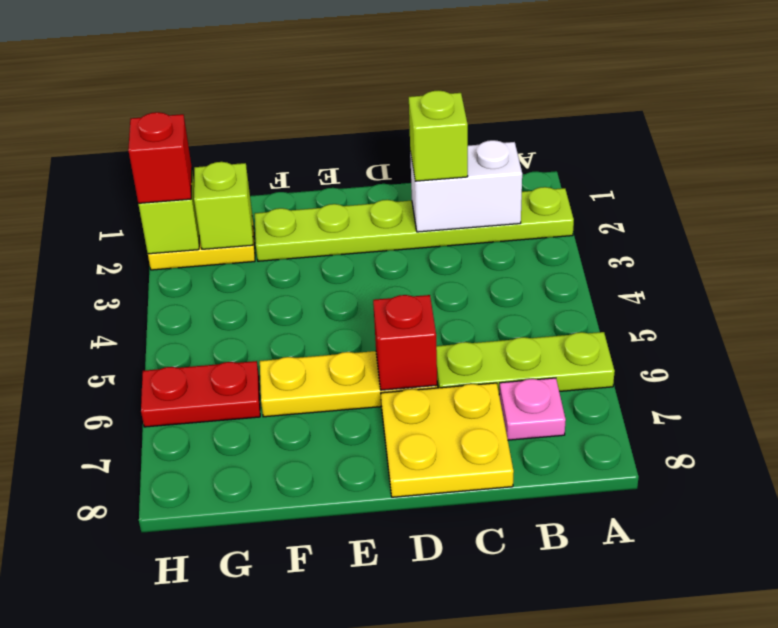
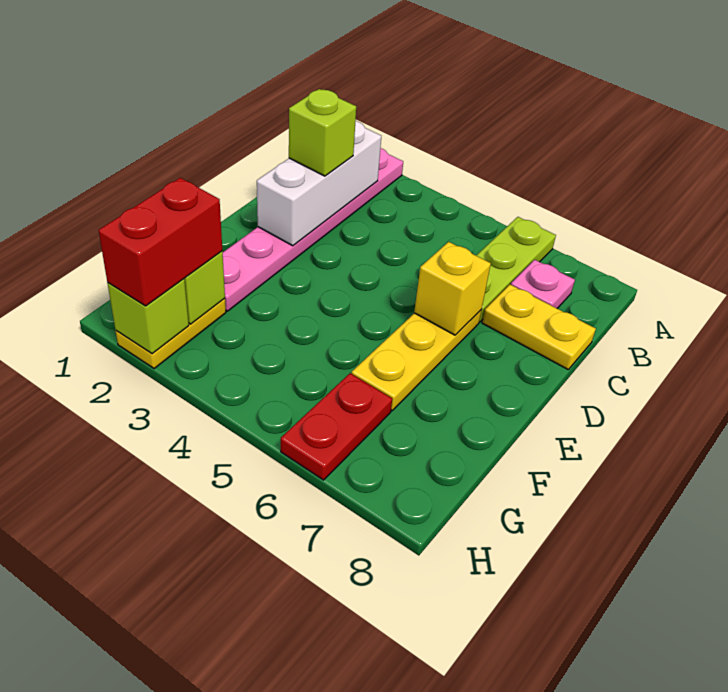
lime 1x6 plate [255,187,574,261] -> pink 1x6 plate [223,148,403,311]
white 1x2 brick [410,140,522,232] -> white 1x3 brick [257,121,381,246]
yellow 2x2 plate [381,383,514,497] -> yellow 1x2 plate [482,285,596,369]
red 1x1 brick [373,295,437,390] -> yellow 1x1 brick [414,242,491,335]
red 1x1 brick [128,112,192,203] -> red 1x2 brick [99,178,222,306]

